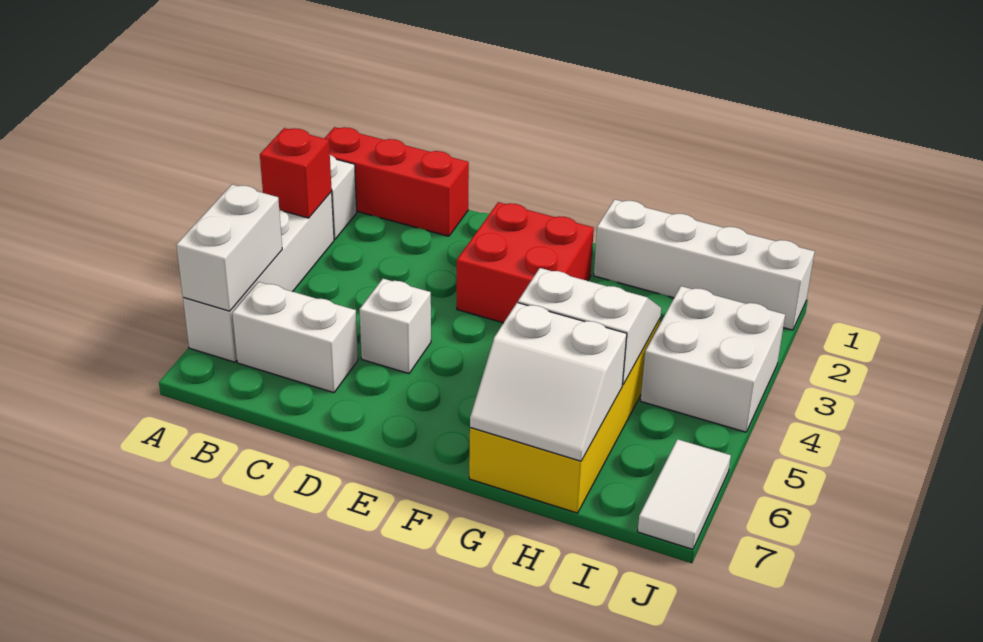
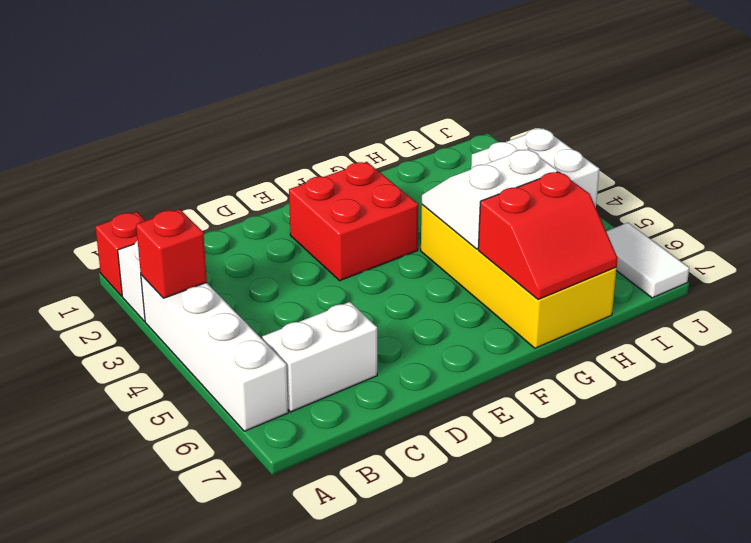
red 1x3 brick [325,127,469,236] -> red 1x1 brick [95,212,146,296]
white 1x2 brick [176,185,282,311] -> none
white 1x1 brick [359,279,431,374] -> none
white 1x4 brick [594,199,815,330] -> none
white 2x2 slope [470,303,627,461] -> red 2x2 slope [478,172,618,300]

